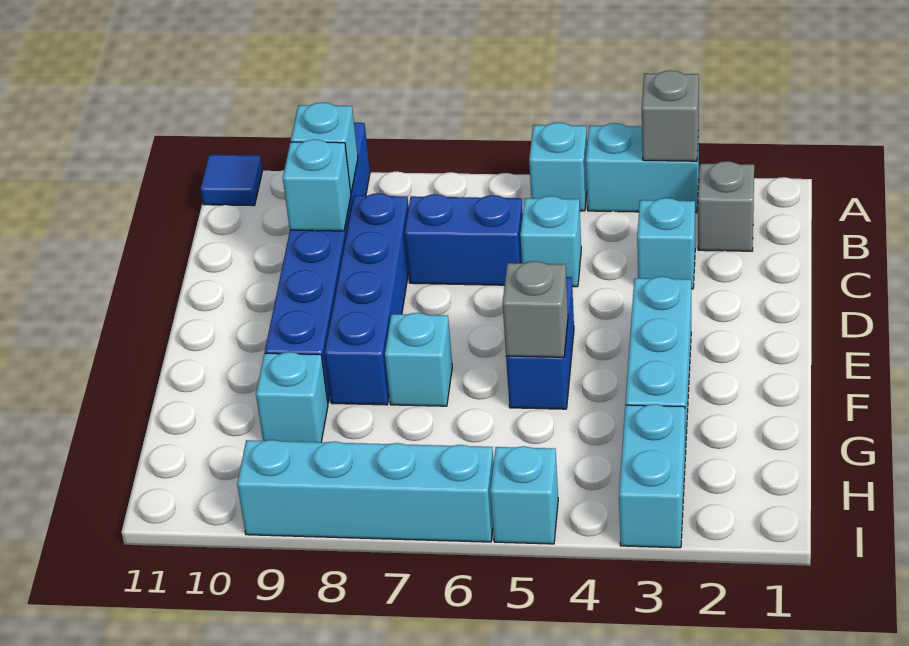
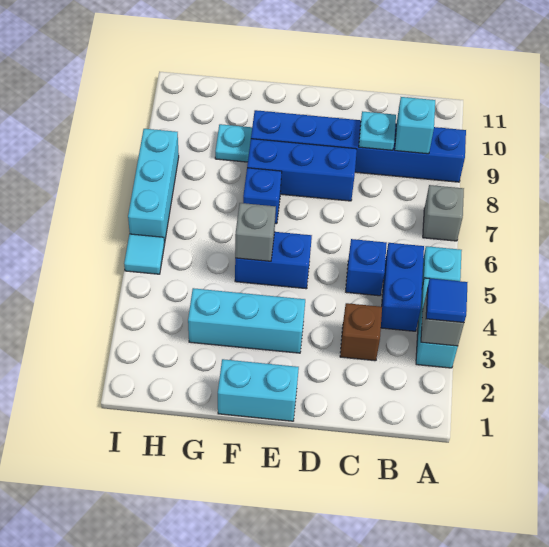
blue 1x1 tile [201,155,262,206] -> blue 1x1 tile moved to [426,278,468,323]
grey 1x1 brick [698,161,754,251] -> grey 1x1 brick moved to [423,185,464,241]
cyan 1x1 brick [637,198,695,289] -> brown 1x1 brick [340,303,382,361]
cyan 1x1 brick [520,196,581,287] -> blue 1x1 brick [346,239,387,296]
blue 1x2 brick [405,194,523,285] -> blue 1x2 brick moved to [381,243,424,331]
blue 1x4 brick [325,193,409,405] -> blue 1x3 brick [247,139,357,201]
cyan 1x1 brick [283,139,351,231] -> cyan 1x1 plate [359,111,396,150]
cyan 1x1 brick [385,313,452,406] -> blue 1x1 brick [243,168,282,224]
cyan 1x1 brick [256,352,328,442] -> cyan 1x1 plate [215,124,252,162]
cyan 1x2 brick [619,404,685,548] -> cyan 1x2 brick moved to [218,359,299,421]
cyan 1x1 brick [490,446,558,544] -> cyan 1x1 tile [124,234,164,274]
cyan 1x4 brick [237,440,494,542] -> cyan 1x3 brick [128,129,179,243]

